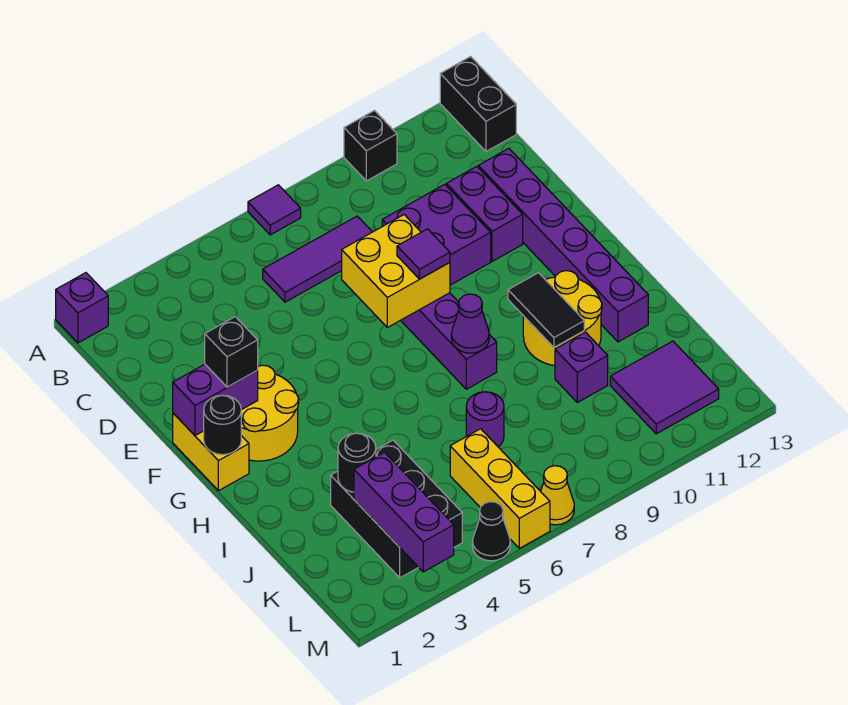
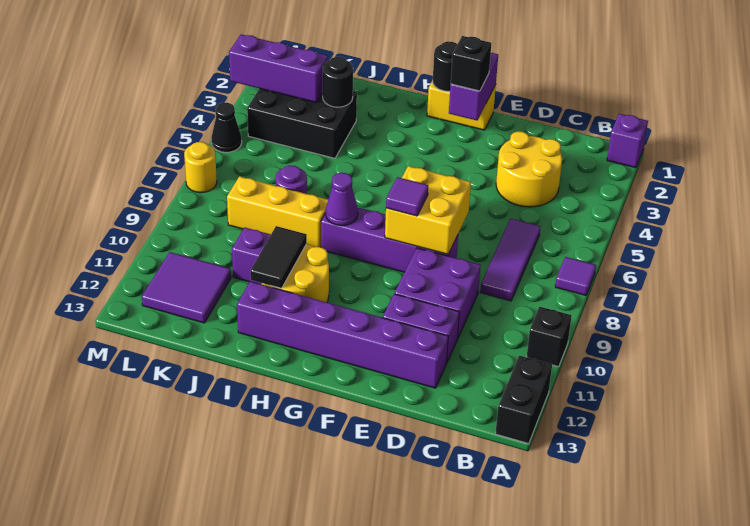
black 1x2 brick [440,57,516,151] -> black 1x2 brick turned to [495,355,552,444]
yellow 2x2 round brick [241,365,299,461] -> yellow 2x2 round brick moved to [496,131,562,207]
black 1x2 tile [508,273,584,347] -> black 1x2 tile turned to [250,226,307,288]
yellow 1x3 brick [450,429,550,548] -> yellow 1x3 brick moved to [227,176,328,247]
yellow 1x1 cone [541,466,574,525] -> yellow 1x1 round brick [184,142,217,193]

